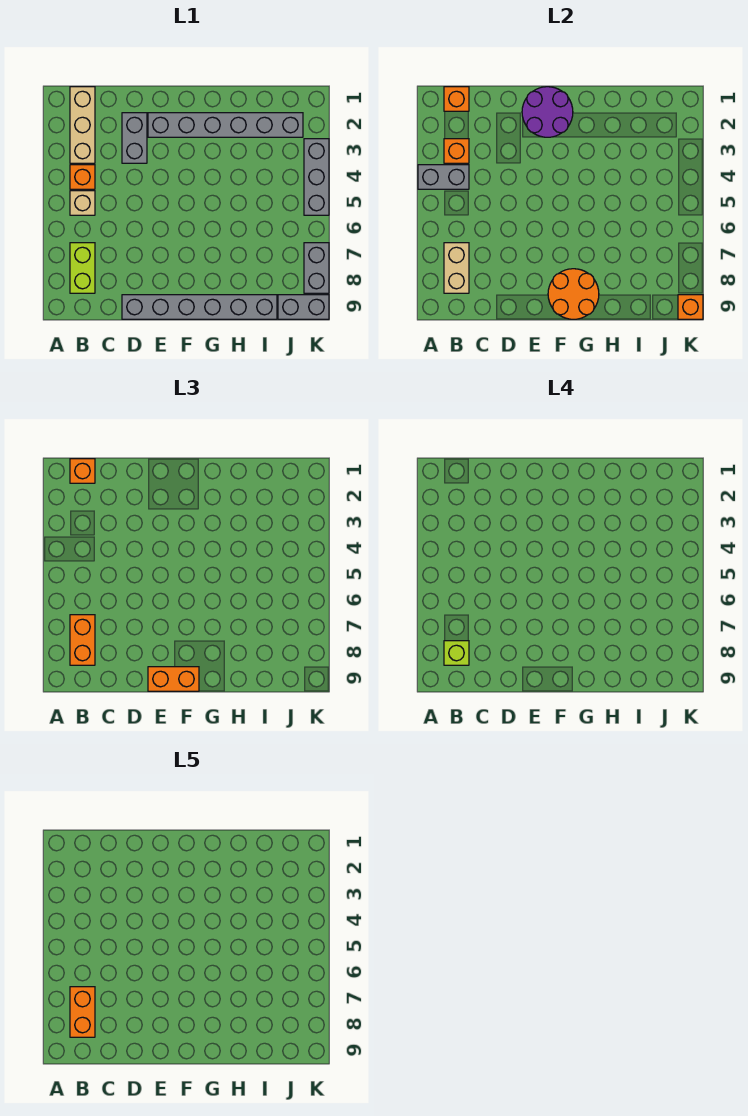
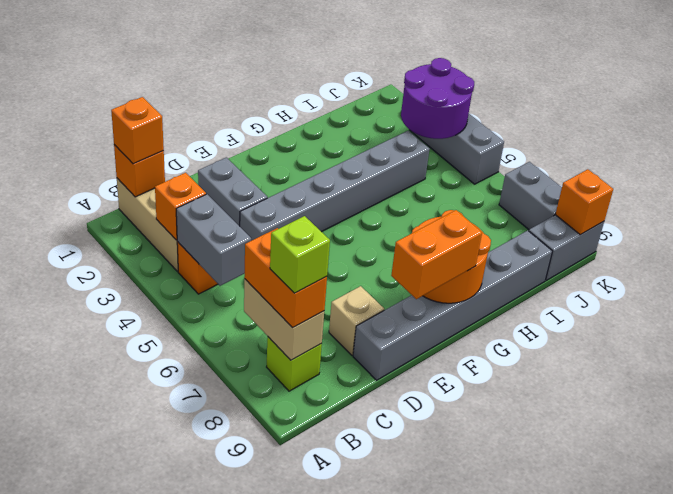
grey 1x2 brick [418,165,469,189] -> grey 1x2 brick turned to [176,194,251,286]
tan 1x1 brick [70,191,95,215] -> tan 1x1 brick moved to [329,286,384,355]
lime 1x2 brick [70,243,95,293] -> lime 1x1 brick [267,337,322,391]
orange 1x2 brick [70,987,95,1037] -> none
purple 2x2 round brick [522,87,573,137] -> purple 2x2 round brick moved to [401,58,474,139]
grey 1x6 brick [148,113,303,137] -> grey 1x6 brick moved to [240,131,430,241]

